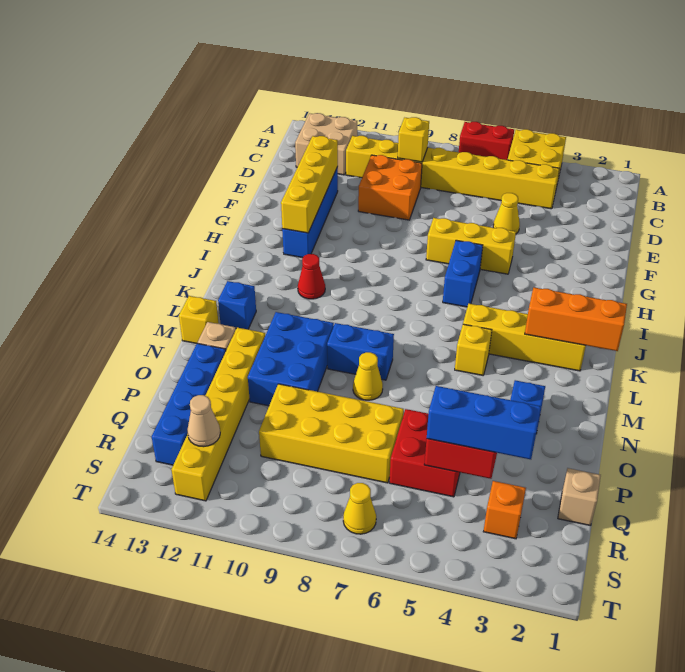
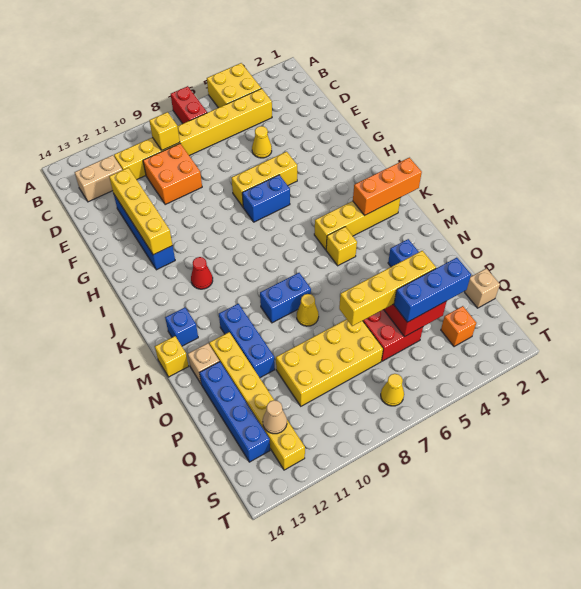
red 1x2 brick [459,122,514,160] -> red 1x2 brick turned to [171,86,207,124]
tan 2x2 brick [295,113,357,175] -> tan 1x2 brick [75,155,122,202]
blue 1x2 brick [443,240,483,307] -> blue 1x2 brick turned to [242,175,290,222]
blue 2x3 brick [248,312,334,406] -> blue 1x3 brick [219,304,275,378]
none -> yellow 1x4 brick [339,251,436,326]

